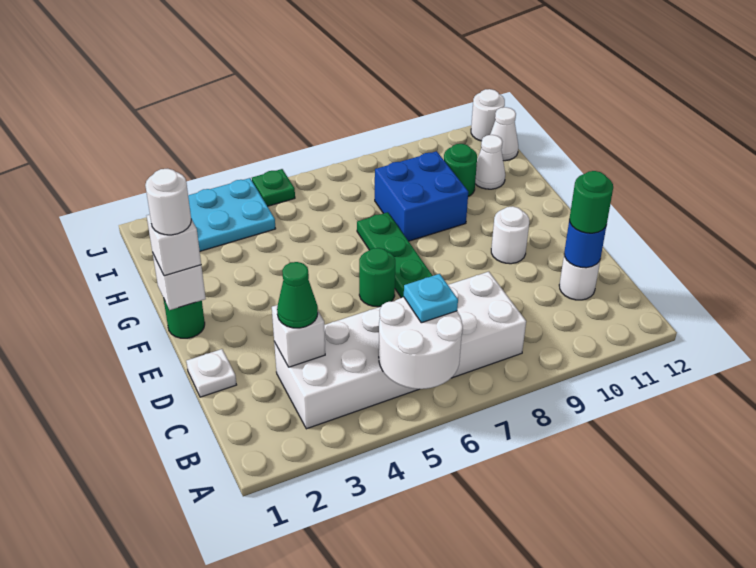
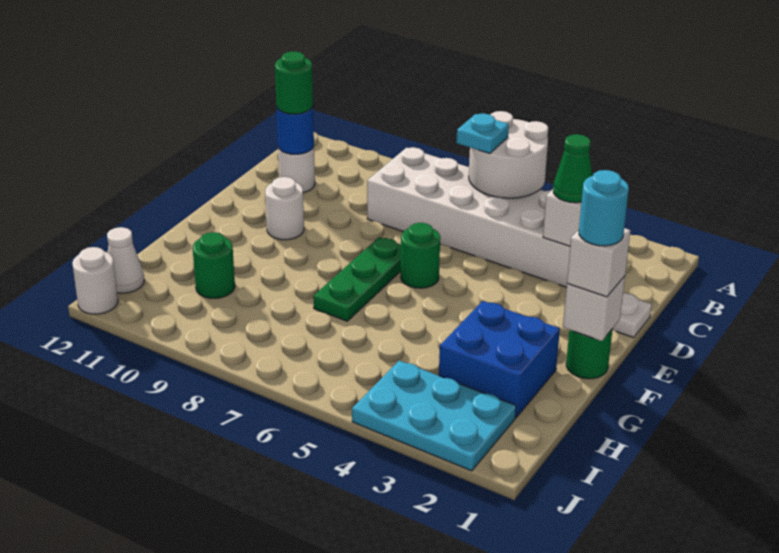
white 1x1 round brick [145,169,191,235] -> cyan 1x1 round brick [579,170,629,246]
blue 2x2 brick [375,151,468,241] -> blue 2x2 brick moved to [439,301,560,418]
white 1x1 cone [475,135,505,189] -> none
green 1x1 plate [252,169,295,206] -> none

